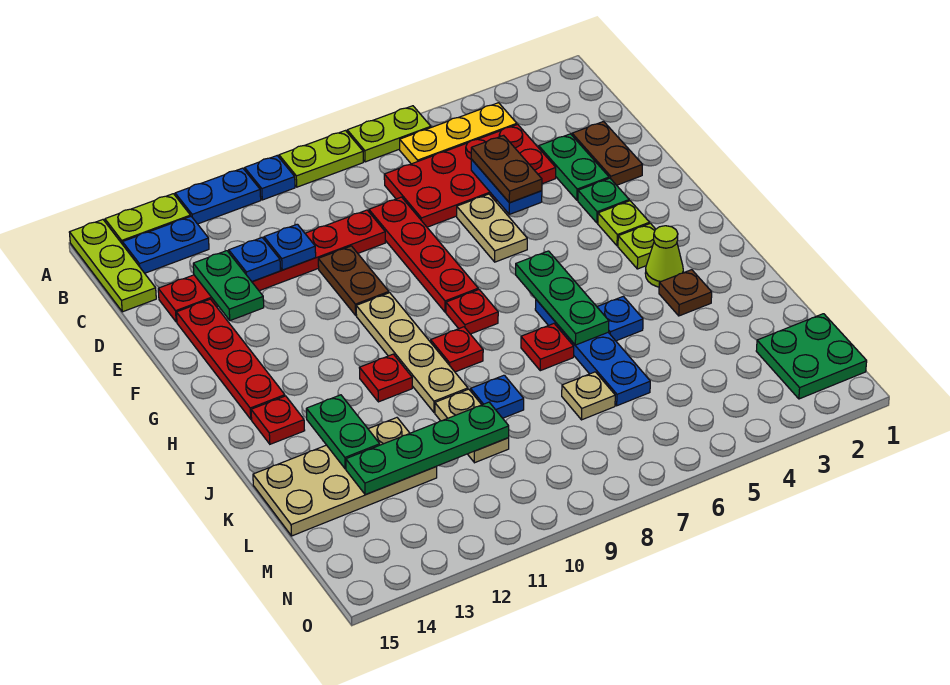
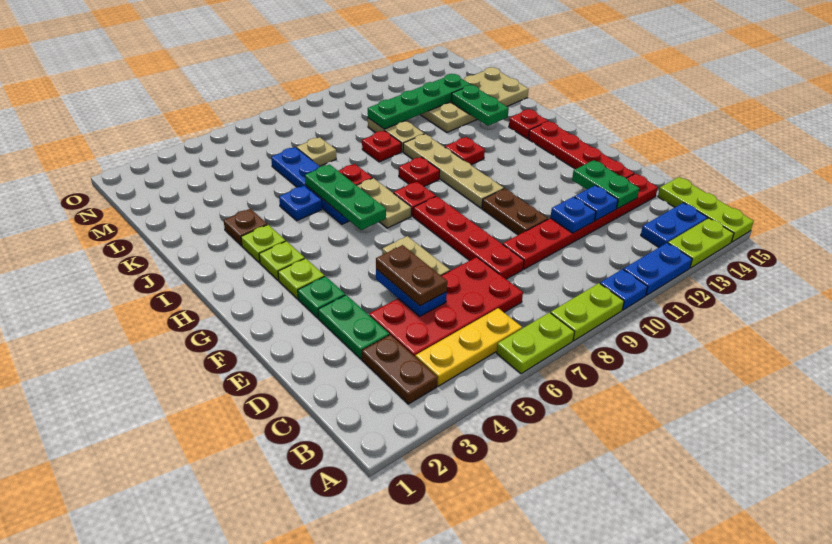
brown 1x2 plate [572,122,643,185] -> brown 1x2 plate moved to [362,335,438,404]
none -> tan 1x2 plate [357,178,411,228]
lime 1x1 cone [645,226,683,287] -> lime 1x1 plate [241,225,286,263]
blue 1x1 plate [471,375,524,418] -> red 1x1 plate [362,131,401,162]
green 2x2 plate [756,314,867,399] -> none

